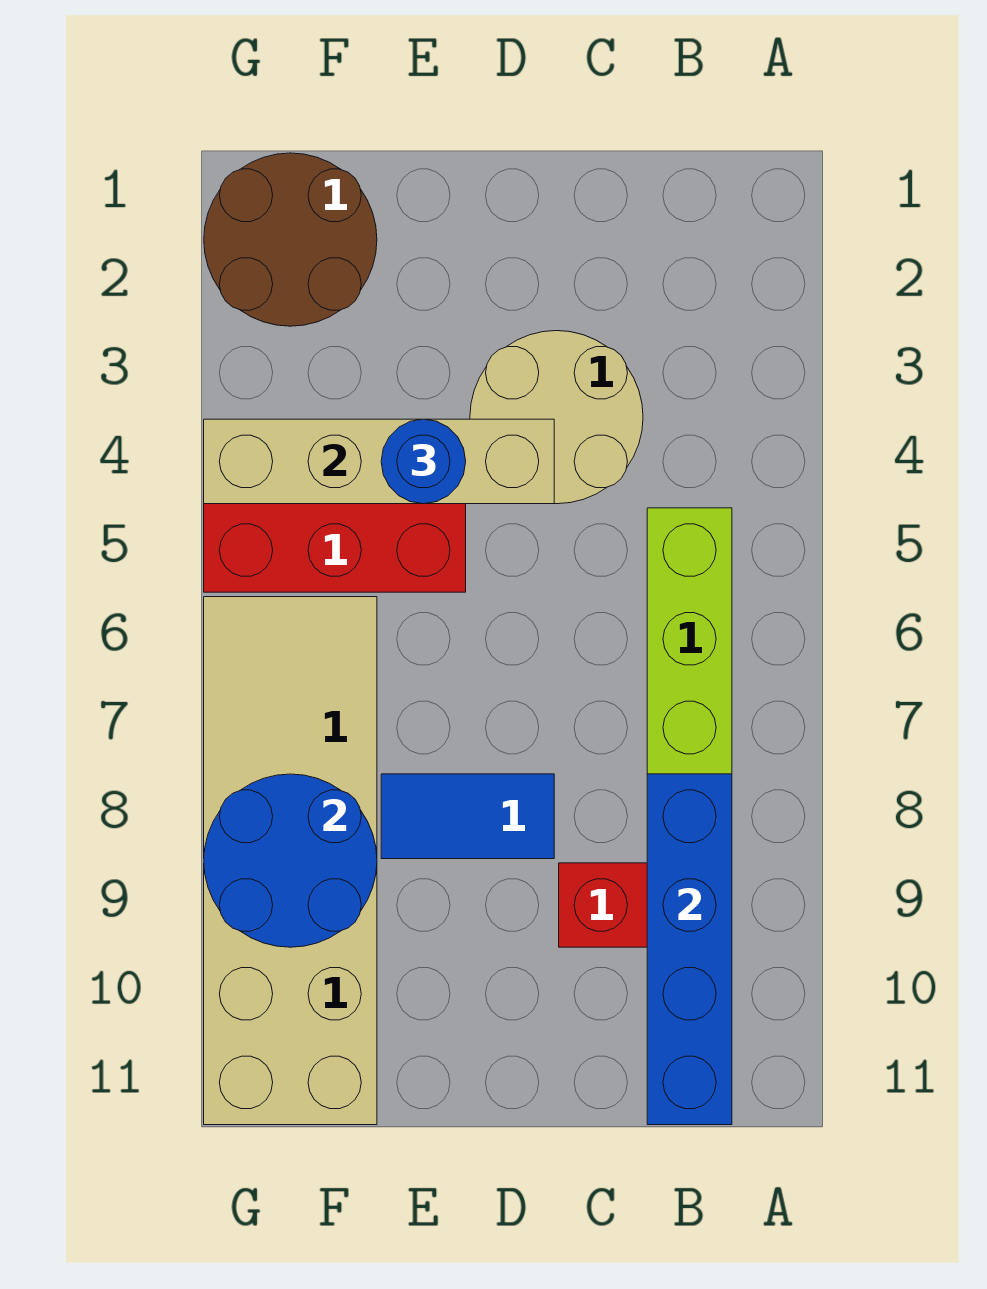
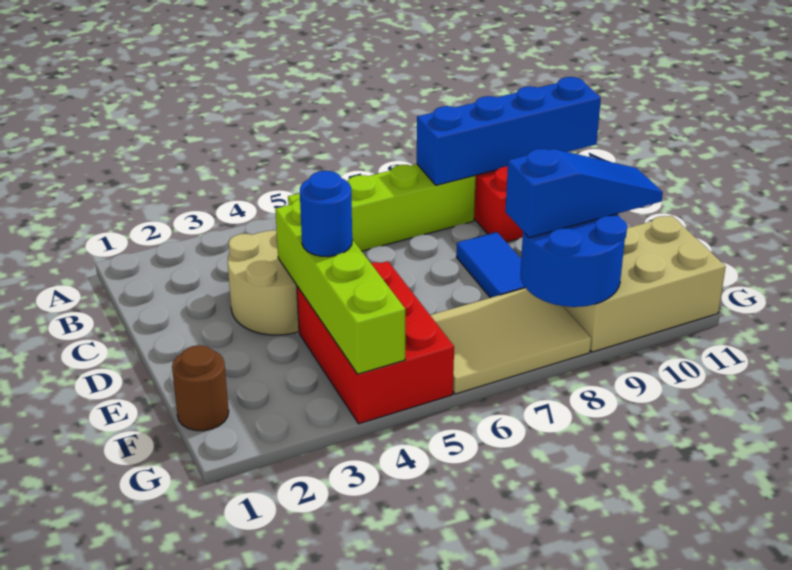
tan 1x4 brick [204,419,554,504] -> lime 1x4 brick [275,199,405,374]
brown 2x2 round brick [204,153,377,326] -> brown 1x1 round brick [172,345,229,431]
none -> blue 1x3 slope [505,149,663,238]

